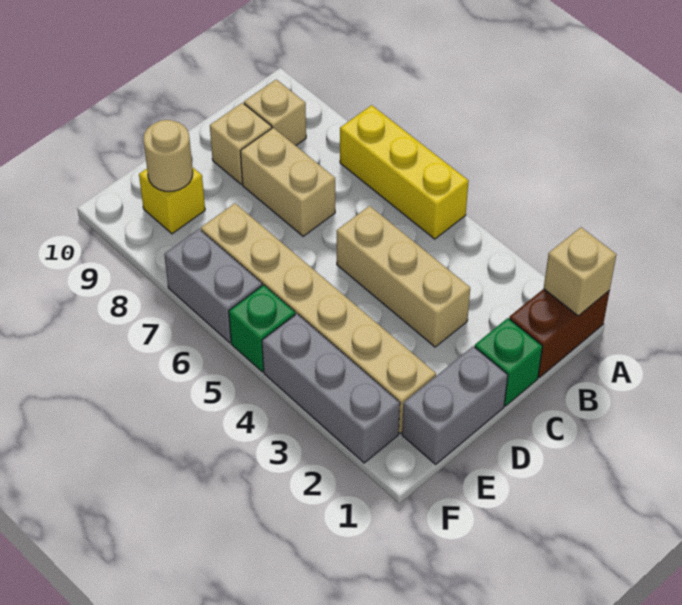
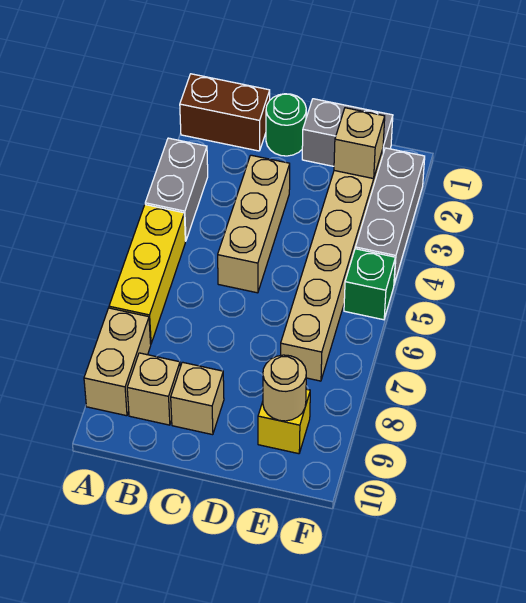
tan 1x1 brick [544,227,616,316] -> tan 1x1 brick moved to [334,108,385,179]
green 1x1 brick [475,318,543,406] -> green 1x1 round brick [266,94,306,156]
tan 1x2 brick [240,128,335,236] -> tan 1x2 brick moved to [84,308,151,416]
grey 1x2 brick [164,229,262,343] -> grey 1x2 brick moved to [145,138,208,241]

